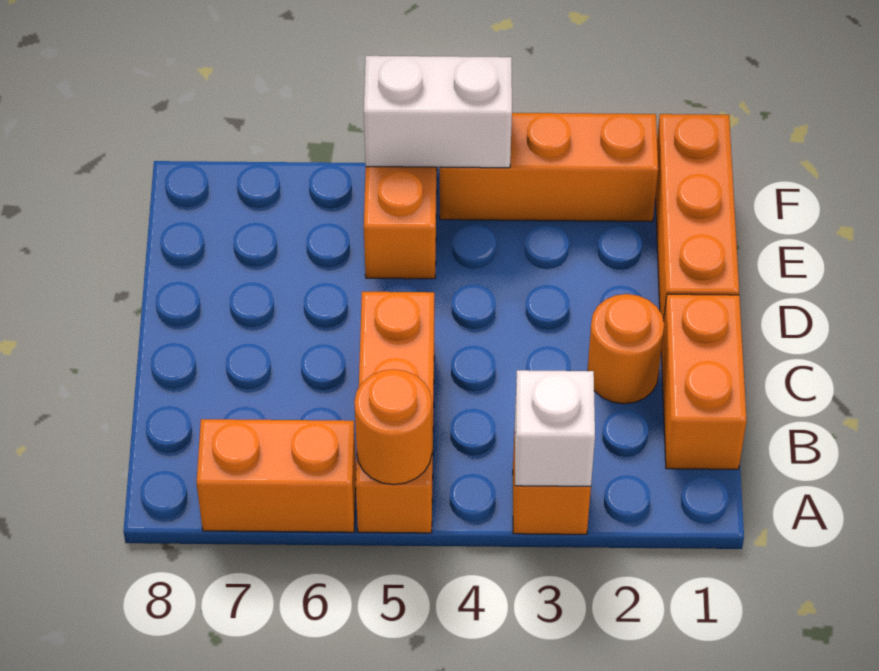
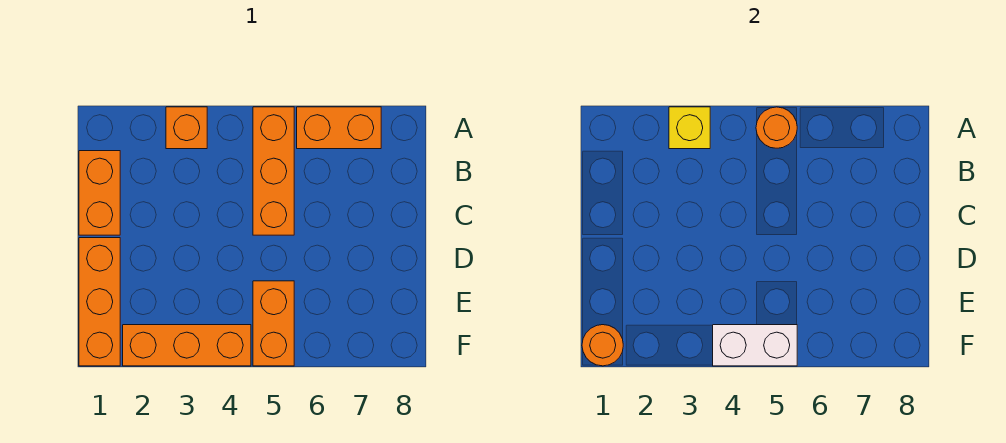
white 1x1 brick [515,370,595,486] -> yellow 1x1 brick [669,107,710,149]
orange 1x1 round brick [588,294,664,404] -> orange 1x1 round brick moved to [582,325,623,366]

